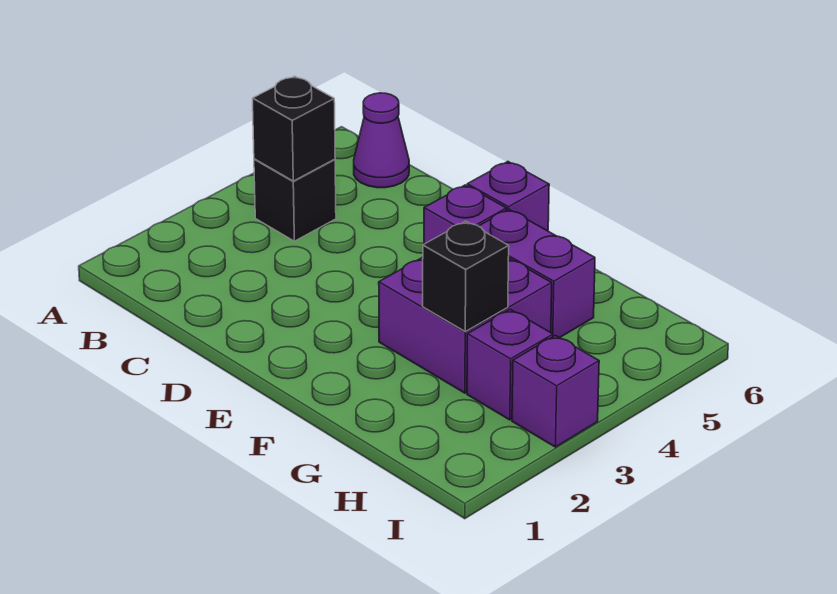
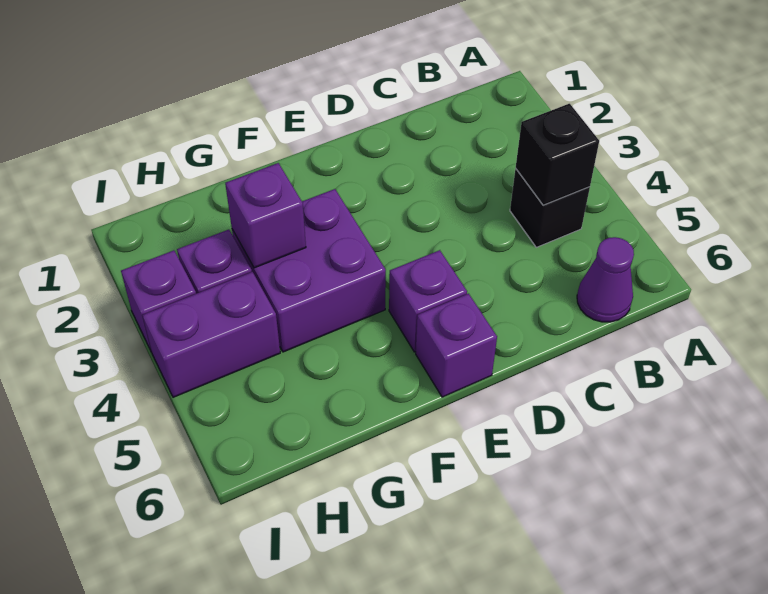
purple 1x2 brick [479,209,595,338] -> purple 1x2 brick moved to [142,272,280,397]
black 1x1 brick [423,221,509,331] -> purple 1x1 brick [225,163,306,268]

